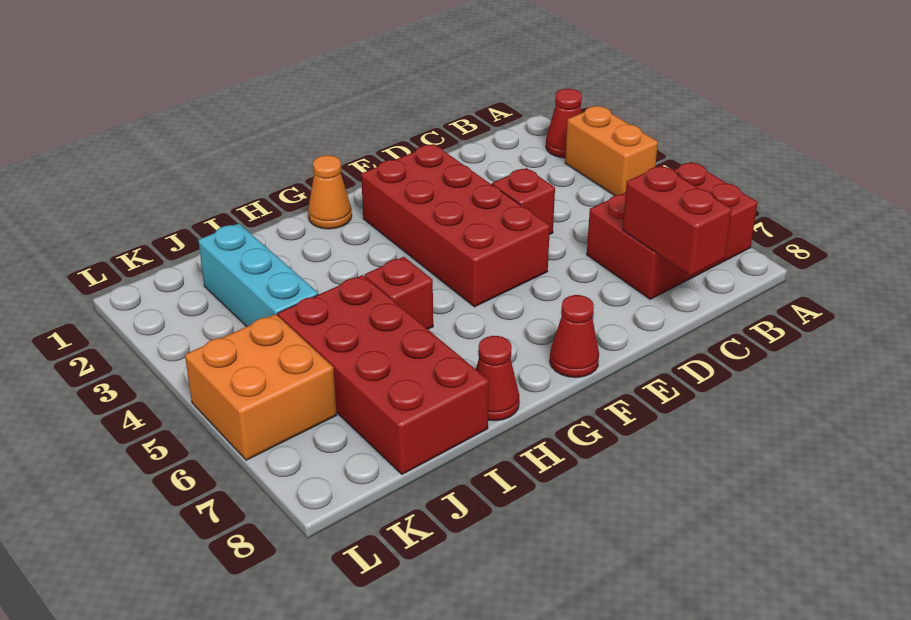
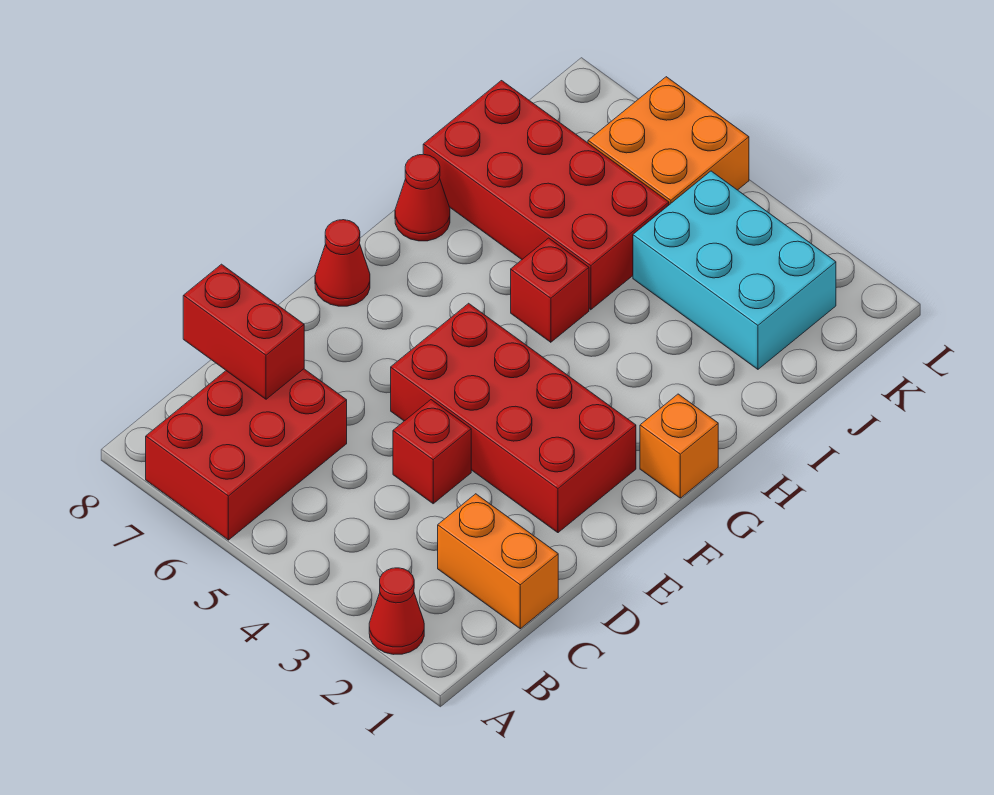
orange 1x2 brick [565,106,658,196] -> orange 1x2 brick moved to [438,494,558,629]
orange 1x1 cone [308,155,352,229] -> orange 1x1 brick [640,394,718,498]
cyan 1x3 brick [198,223,319,327] -> cyan 2x3 brick [633,171,836,369]

